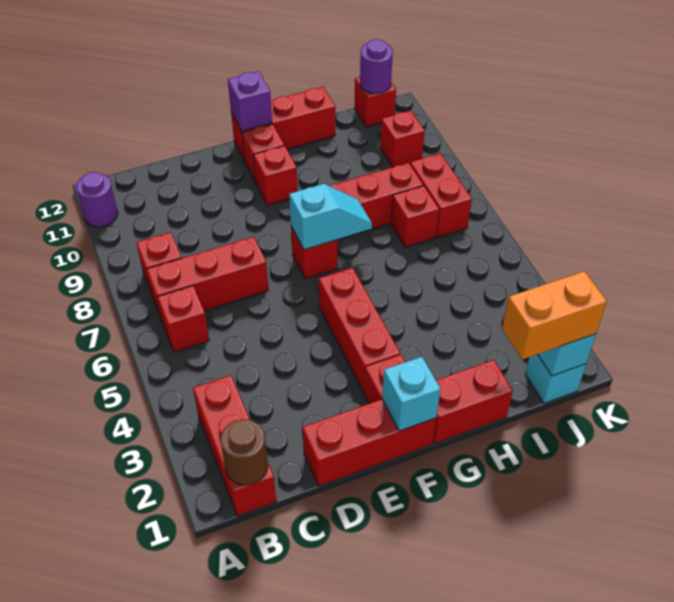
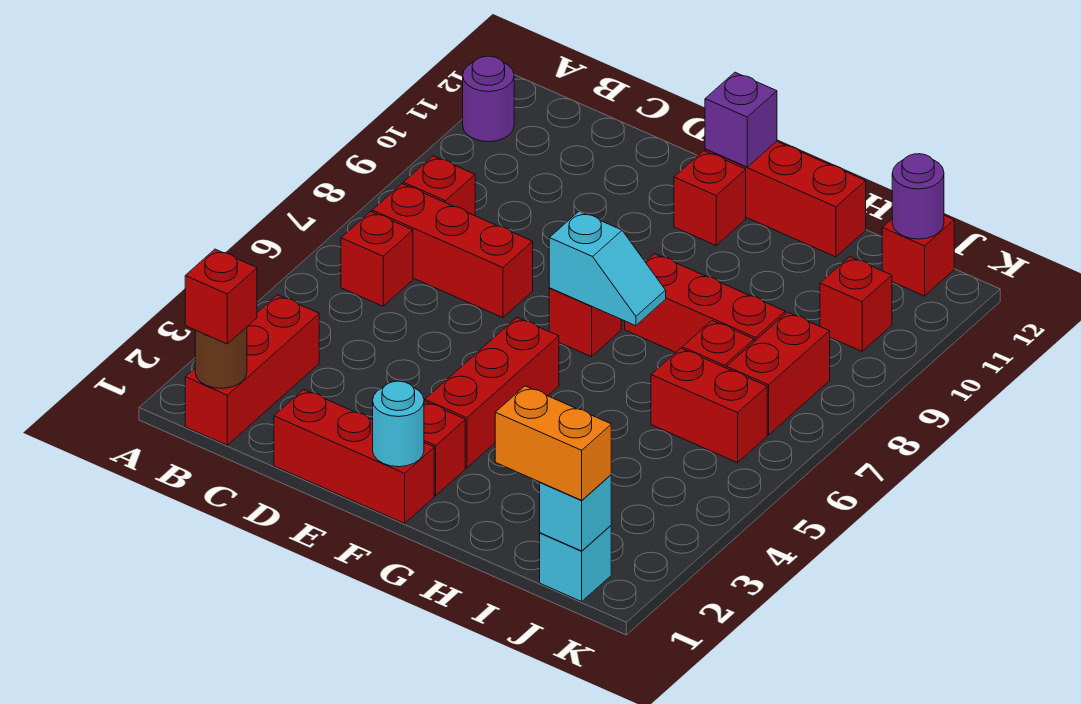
cyan 1x1 brick [382,357,441,431] -> cyan 1x1 round brick [373,381,424,467]
red 1x1 brick [254,146,298,205] -> red 1x1 brick moved to [185,249,257,344]
red 1x2 brick [433,360,513,443] -> red 1x2 brick moved to [651,348,767,463]

